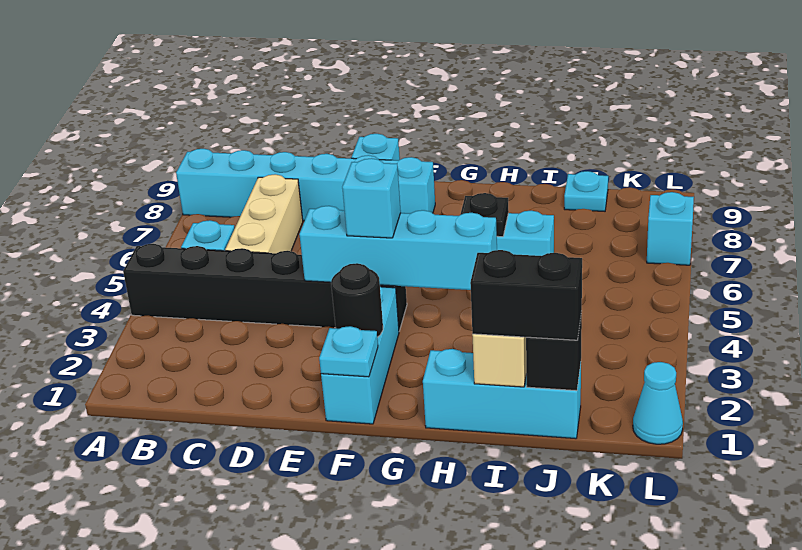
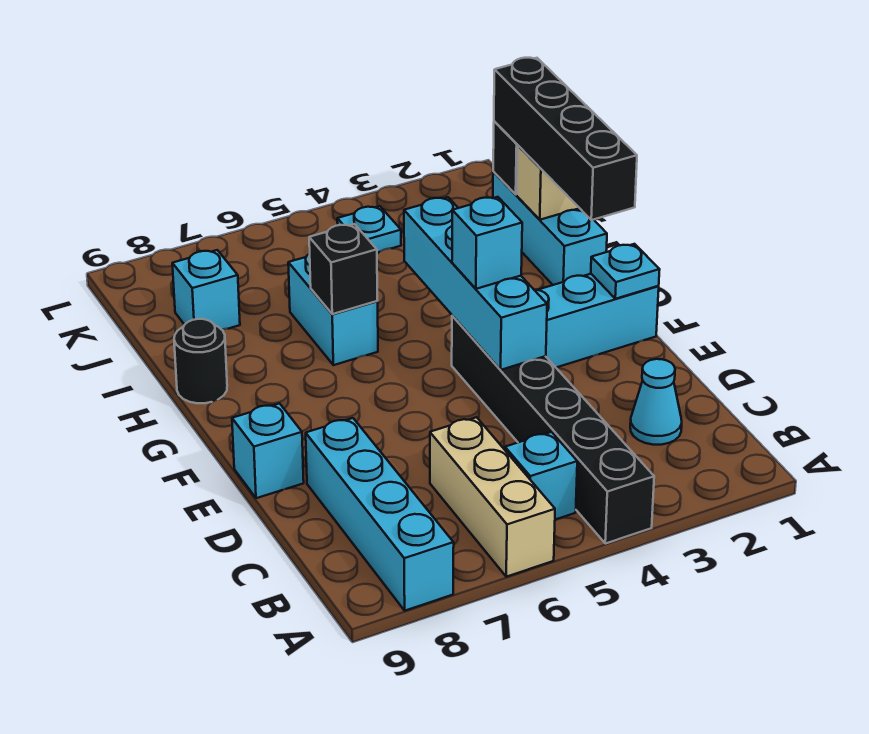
cyan 1x6 brick [176,149,435,221] -> cyan 1x4 brick [306,418,454,611]
tan 1x3 brick [225,174,303,253] -> tan 1x3 brick turned to [430,417,555,577]
black 1x1 round brick [331,263,383,337] -> black 1x1 round brick moved to [174,319,227,403]
black 1x1 plate [460,193,509,237] -> black 1x1 brick [309,224,378,314]
black 1x2 brick [470,250,582,340] -> black 1x4 brick [494,58,637,220]
cyan 1x1 plate [564,171,608,211] -> cyan 1x1 plate moved to [337,206,401,253]
cyan 1x1 cone [633,362,683,444] -> cyan 1x1 cone moved to [630,359,682,445]
cyan 1x1 brick [647,192,694,265] -> cyan 1x1 brick moved to [172,250,240,330]

